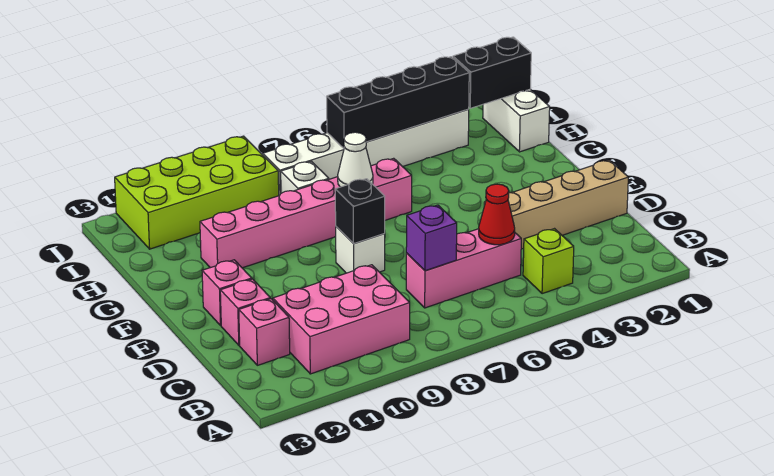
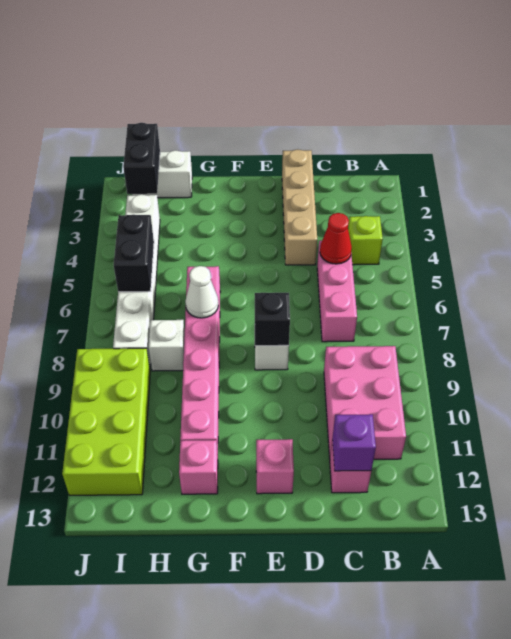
purple 1x1 brick [406,205,457,271] -> purple 1x1 brick moved to [332,414,376,471]
pink 1x1 brick [220,279,270,345] -> pink 1x1 brick moved to [179,440,218,494]
black 1x4 brick [327,57,469,148] -> black 1x2 brick [114,215,154,292]

